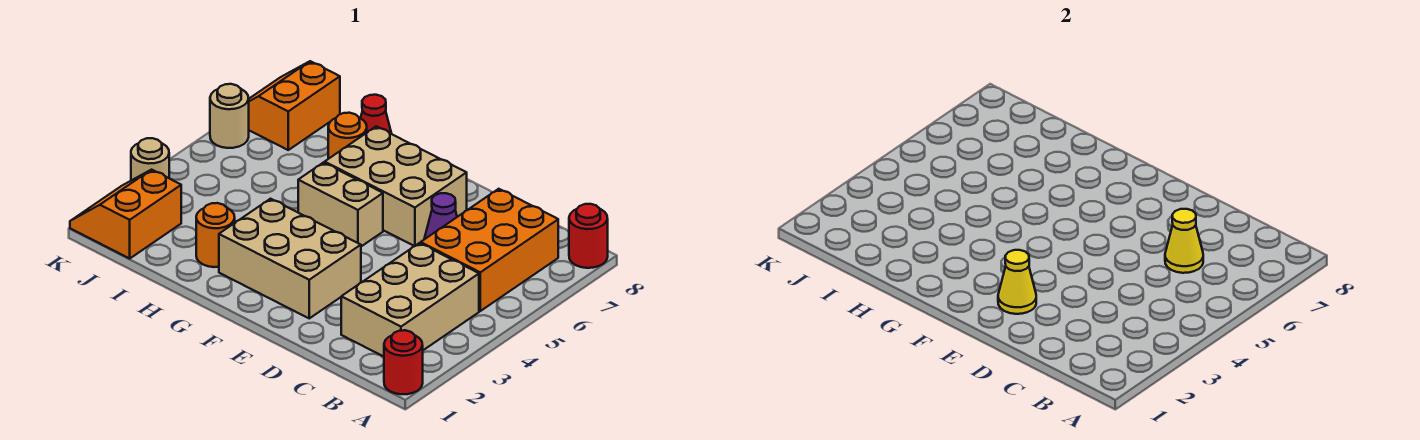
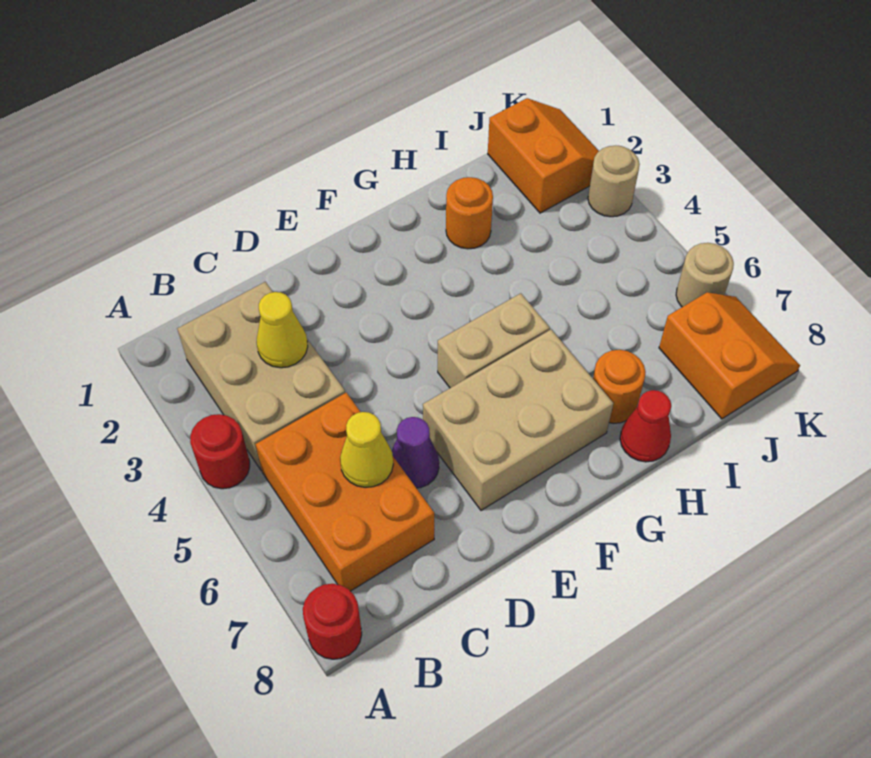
red 1x1 round brick [384,330,423,394] -> red 1x1 round brick moved to [190,414,250,489]
tan 2x3 brick [219,199,361,318] -> none
yellow 1x1 cone [998,250,1036,314] -> yellow 1x1 cone moved to [257,292,308,368]

